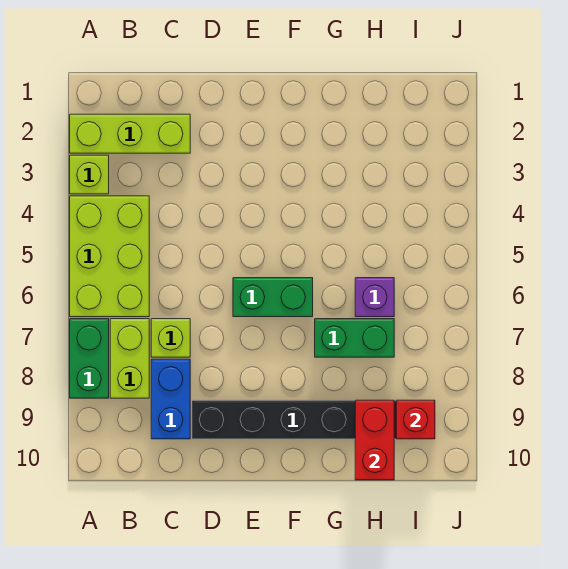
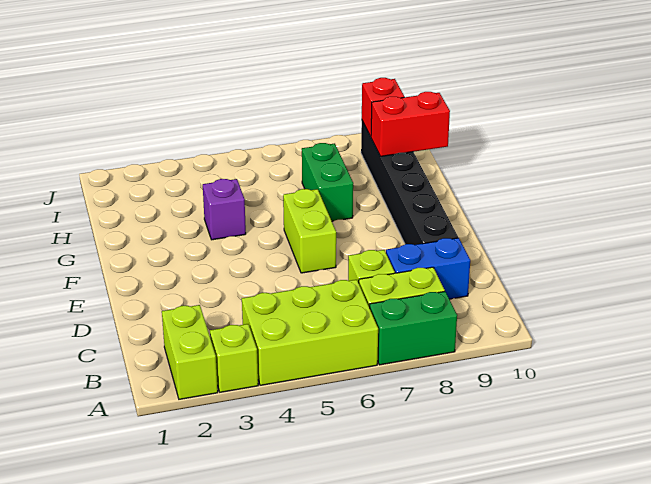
lime 1x3 brick [70,114,190,153] -> lime 1x2 brick [162,305,218,399]
green 1x2 brick [233,278,313,317] -> lime 1x2 brick [283,189,336,273]
purple 1x1 brick [355,278,394,317] -> purple 1x1 brick moved to [203,179,246,240]

